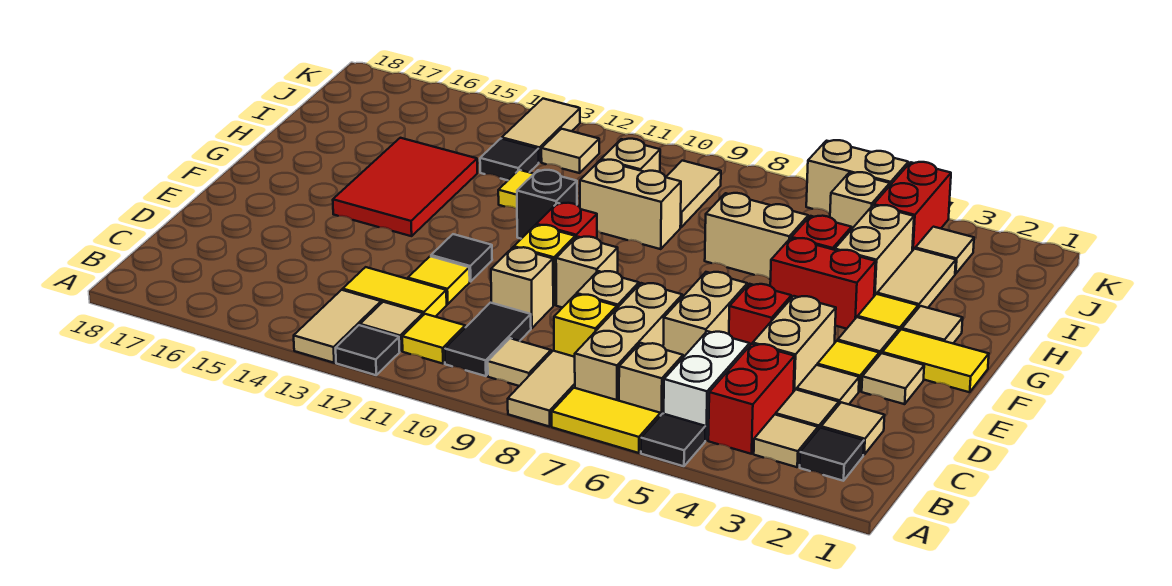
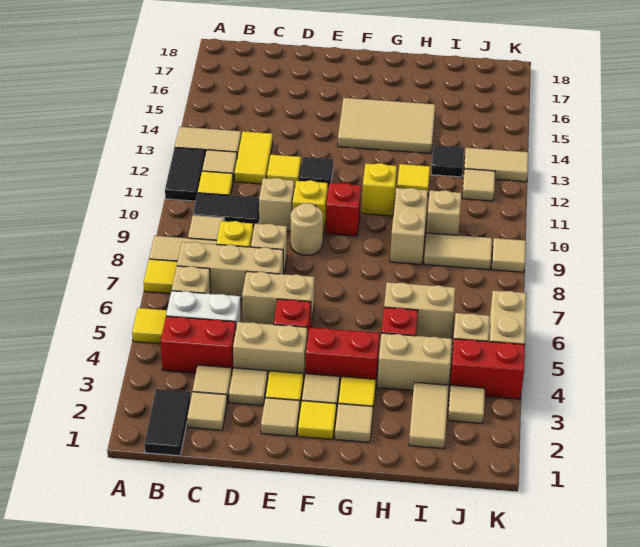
black 1x1 tile [641,414,705,466] -> yellow 1x1 tile [132,308,167,344]
yellow 1x2 tile [552,388,660,453] -> yellow 1x1 tile [144,259,178,294]
black 1x1 tile [336,325,400,375] -> black 1x2 tile [165,148,205,201]
black 1x1 tile [800,428,864,481] -> black 1x2 tile [144,389,191,456]
tan 1x1 tile [754,415,818,467] -> tan 1x1 tile moved to [492,238,526,272]
tan 1x1 brick [556,237,618,308] -> tan 1x1 round brick [291,203,323,255]
yellow 1x2 tile [882,329,989,392] -> yellow 1x1 tile [298,401,336,439]
red 2x3 tile [333,138,477,236] -> tan 2x3 tile [338,98,435,153]
red 1x2 brick [770,238,876,329] -> red 1x2 brick turned to [306,328,380,385]
black 1x1 brick [517,170,577,239] -> yellow 1x1 brick [362,163,397,216]
tan 1x2 tile [877,249,956,308] -> tan 1x2 tile turned to [409,382,449,449]
tan 1x2 brick [705,193,808,279] -> tan 1x2 brick turned to [384,282,455,339]

